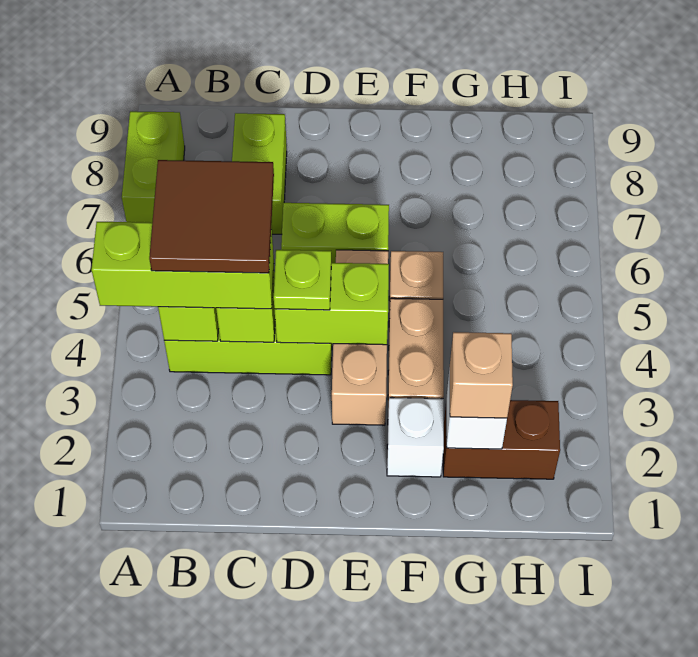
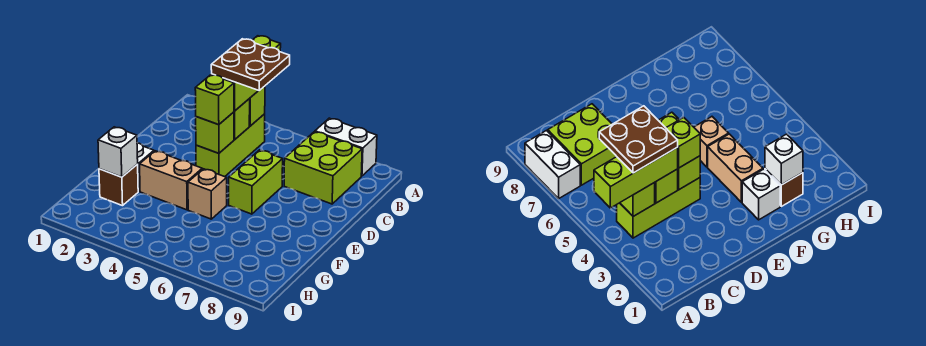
lime 1x2 brick [122,111,185,223] -> white 1x2 brick [315,118,377,176]
brown 2x2 tile [149,160,274,273] -> brown 2x2 plate [211,39,290,91]
lime 1x2 brick [232,113,287,234] -> lime 2x2 brick [284,132,362,204]
lime 1x2 brick [274,263,389,345] -> lime 1x1 brick [196,112,234,153]
lime 1x1 plate [274,250,331,310] -> lime 1x1 brick [195,75,234,125]
tan 1x3 brick [332,250,388,425] -> none
brown 1x2 brick [443,400,560,479] -> brown 1x1 brick [99,164,138,206]
tan 1x1 brick [450,332,513,418] -> none

